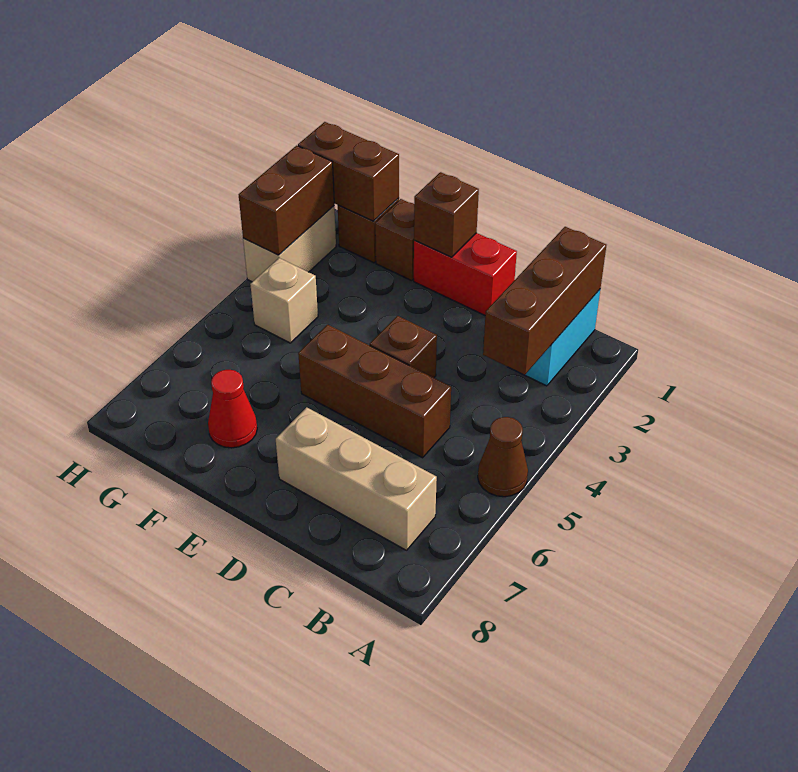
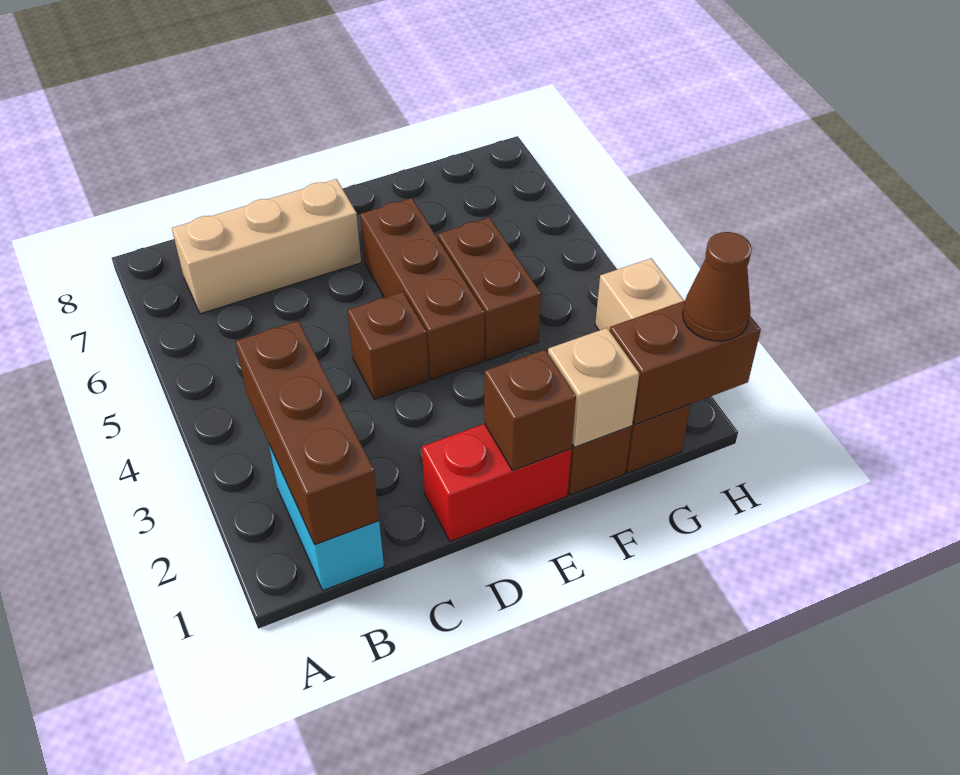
brown 1x1 cone [478,417,528,497] -> brown 1x1 cone moved to [683,232,751,341]
brown 1x3 brick [298,325,451,458] -> brown 1x3 brick turned to [360,198,484,380]
red 1x1 cone [208,370,257,448] -> none
tan 1x1 brick [250,258,318,343] -> tan 1x1 brick moved to [548,328,639,447]
brown 1x2 brick [239,146,334,255] -> brown 1x2 brick moved to [438,217,541,360]

